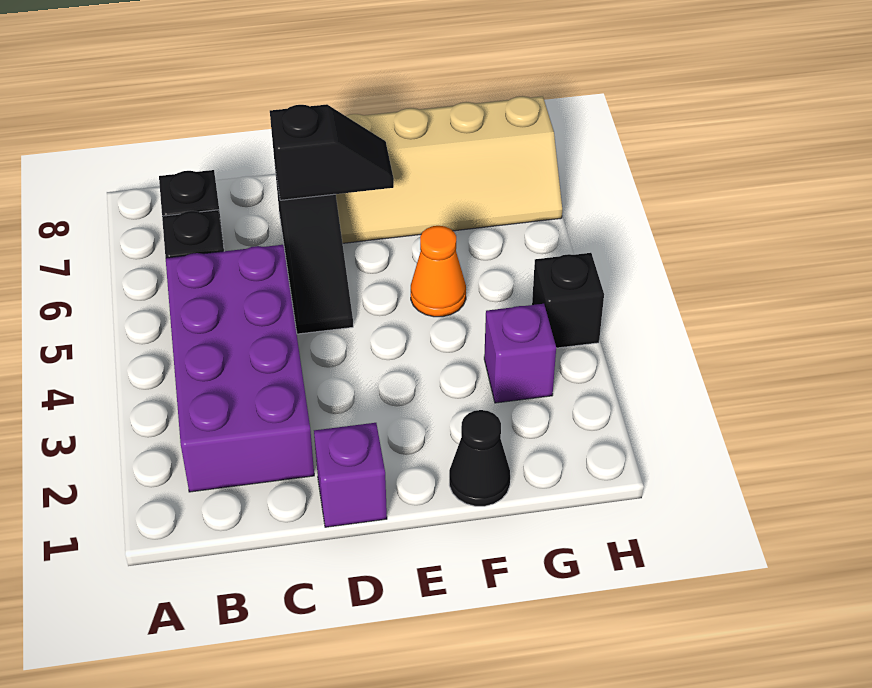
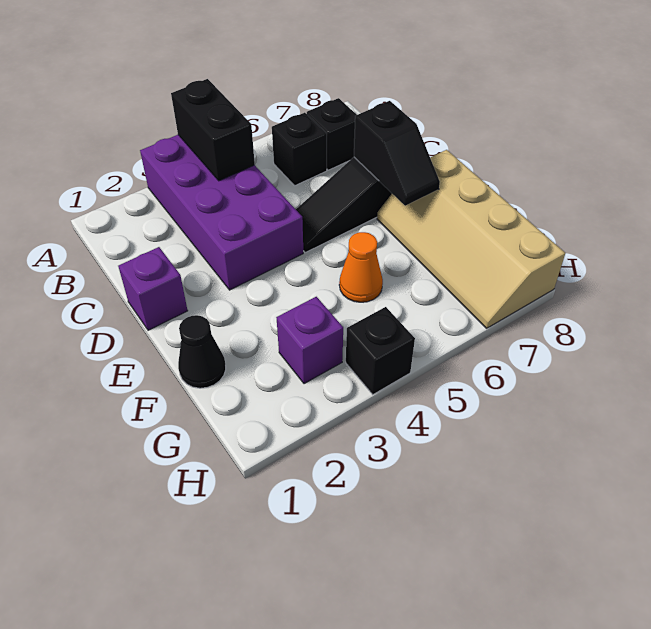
none -> black 1x2 brick [171,79,255,181]
purple 2x4 brick [166,245,314,492] -> purple 2x4 brick turned to [140,135,303,290]

